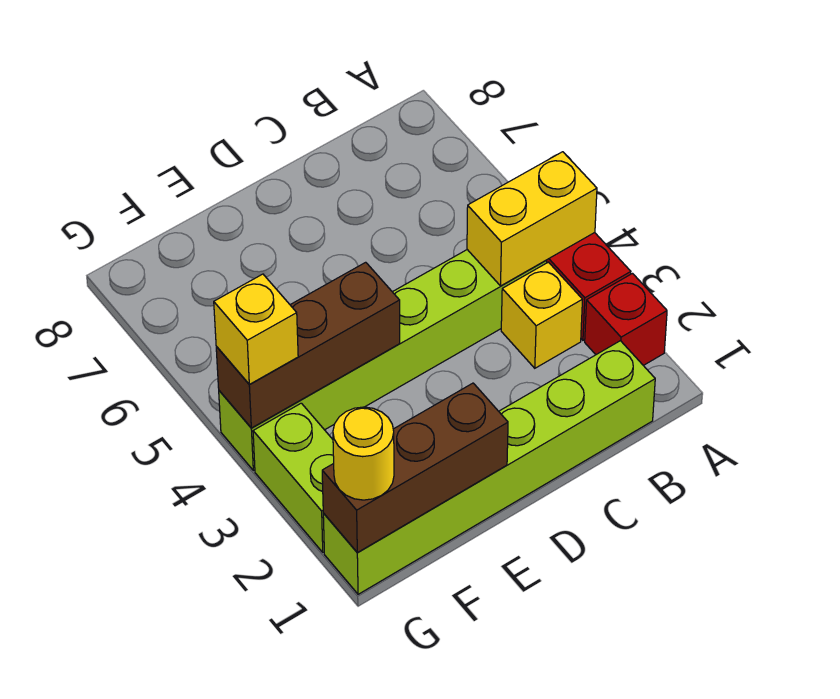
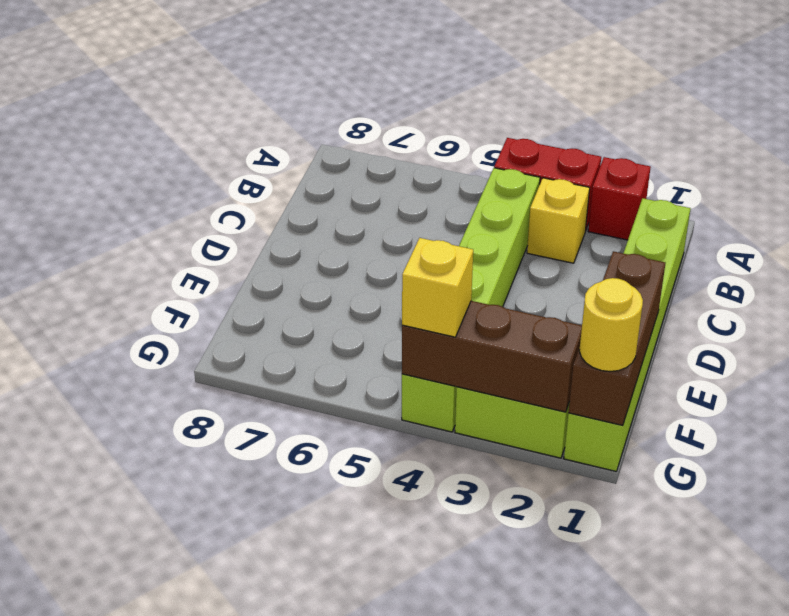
yellow 1x2 brick [467,152,597,286] -> none
brown 1x3 brick [216,262,400,428] -> brown 1x3 brick turned to [402,301,582,412]

